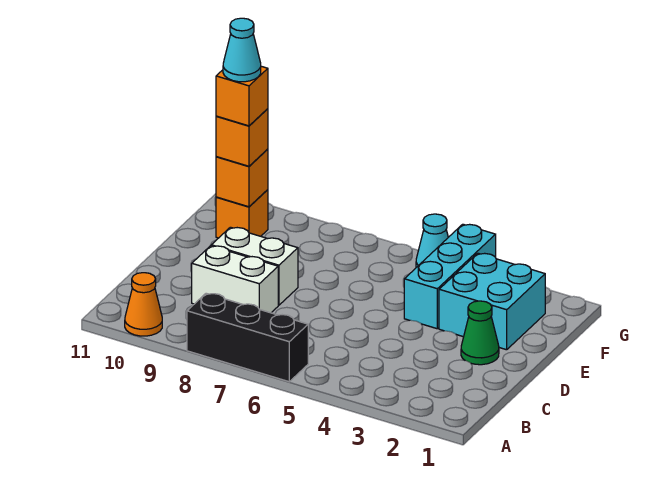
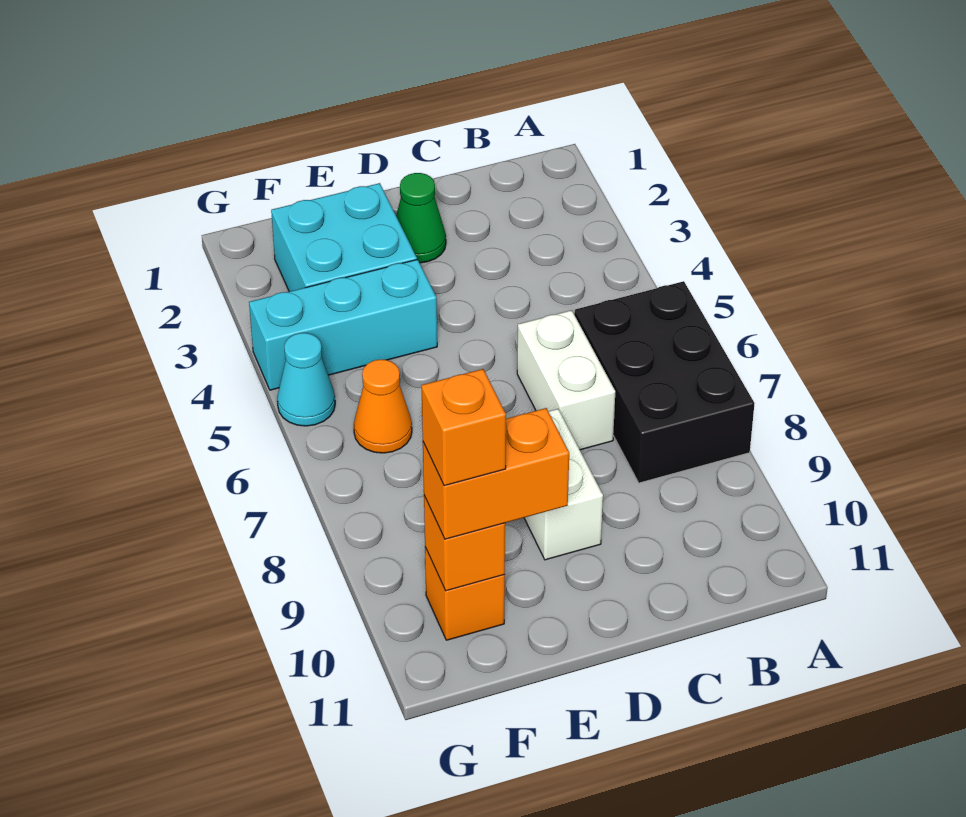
black 1x3 brick [187,293,308,382] -> black 2x3 brick [574,281,755,483]
orange 1x1 cone [125,273,162,336] -> orange 1x1 cone moved to [354,360,412,453]
white 1x2 brick [192,246,278,313] -> white 1x2 brick moved to [517,310,615,450]
orange 1x1 brick [216,109,268,166] -> orange 1x2 brick [423,408,569,539]
cyan 1x1 cone [223,18,261,82] -> none

